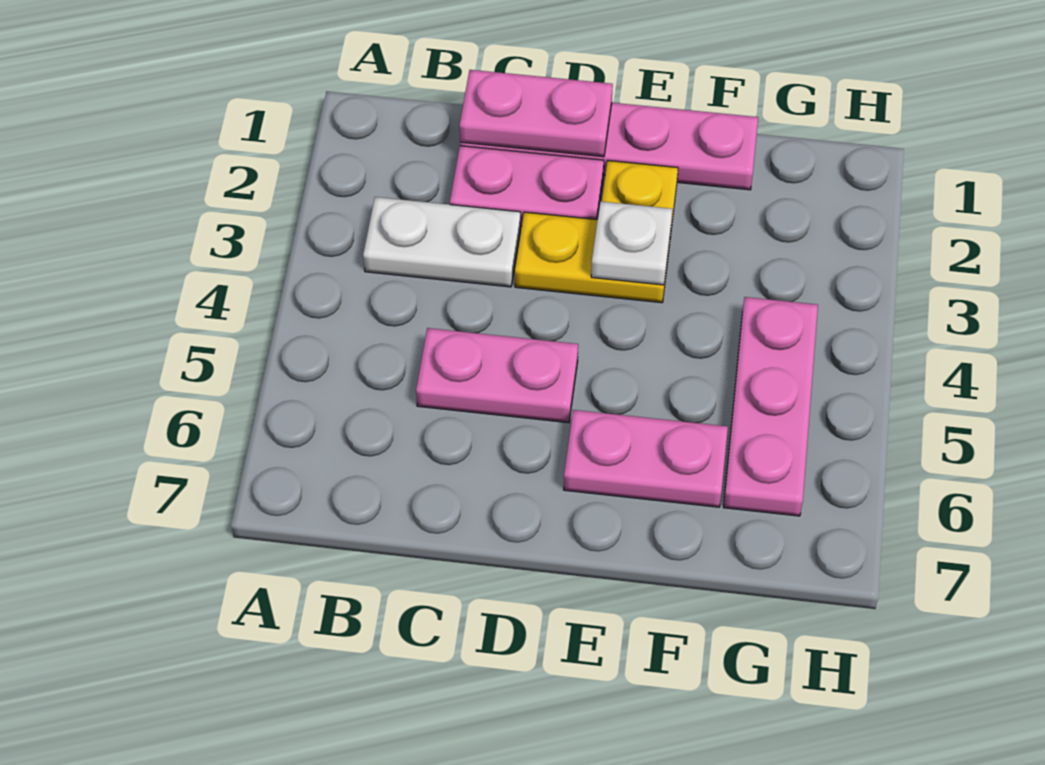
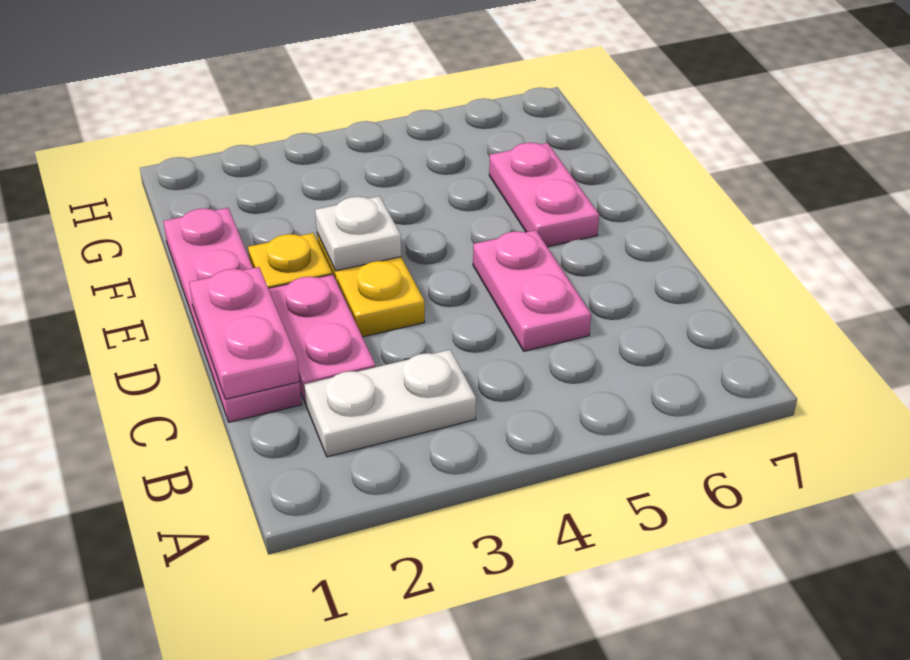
white 1x2 plate [363,197,520,287] -> white 1x2 plate turned to [304,350,476,457]
pink 1x3 plate [724,297,818,516] -> none

